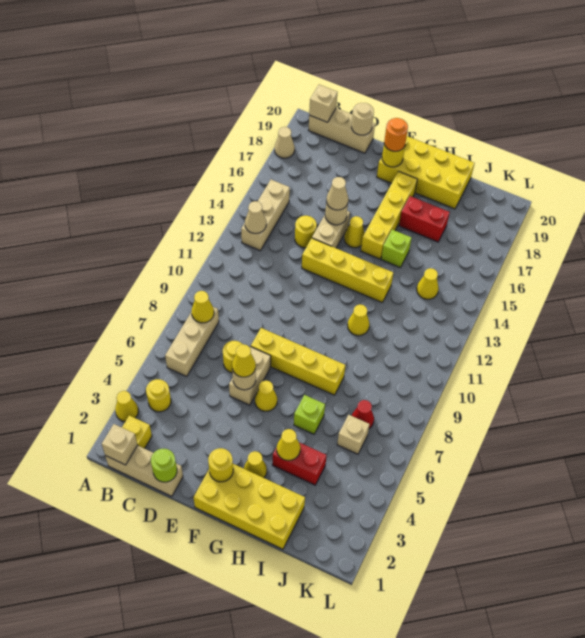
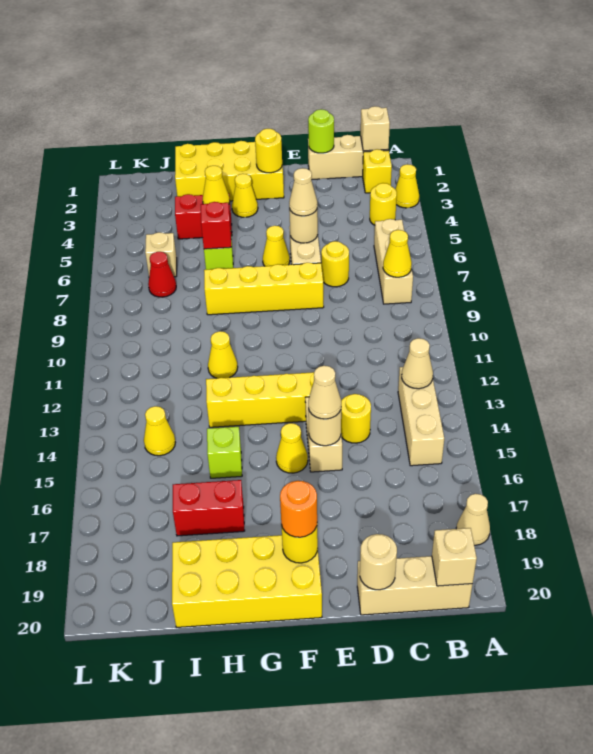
yellow 1x1 cone [232,344,256,377] -> tan 1x1 cone [289,168,317,216]
yellow 1x4 brick [361,171,417,259] -> none
none -> red 1x1 brick [201,202,231,249]

